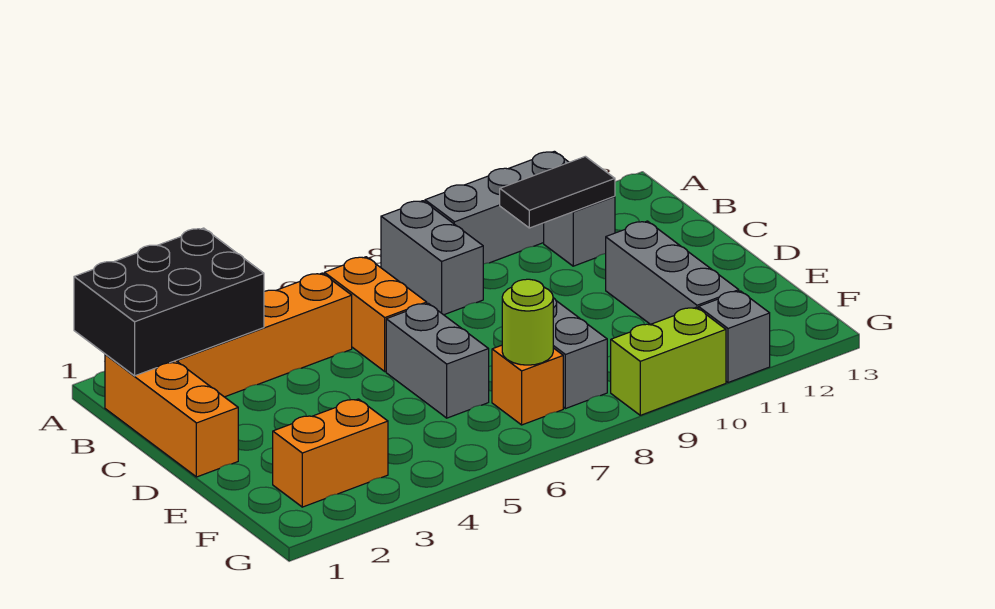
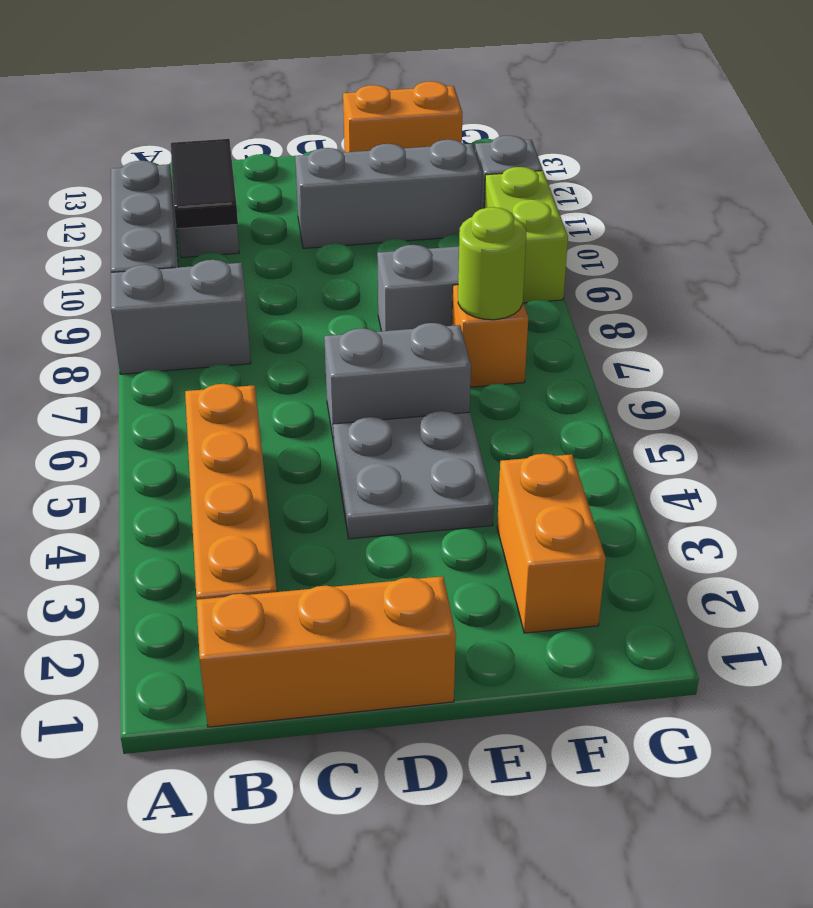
black 2x3 brick [74,228,264,376] -> none
orange 1x2 brick [324,257,427,372] -> orange 1x2 brick moved to [343,81,462,152]
none -> grey 2x2 plate [333,411,494,539]

